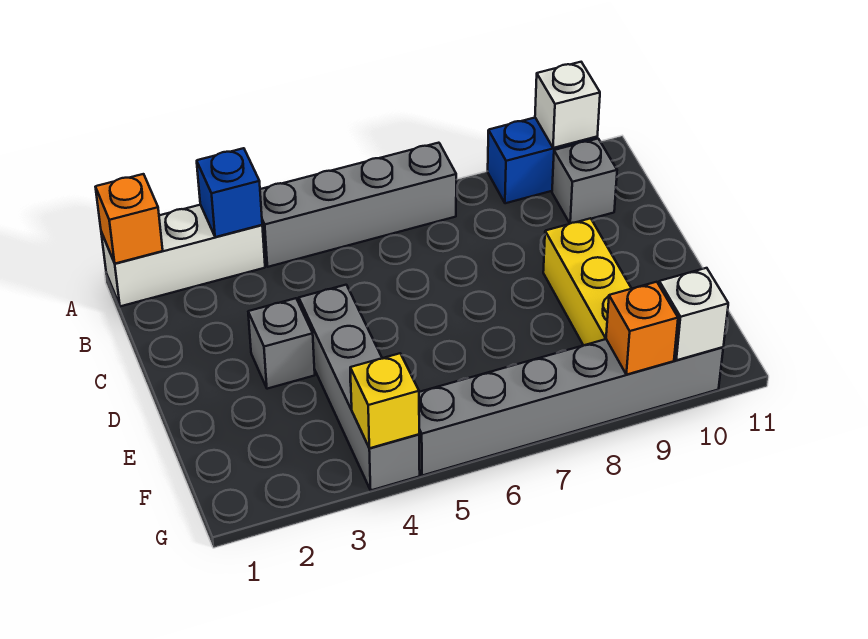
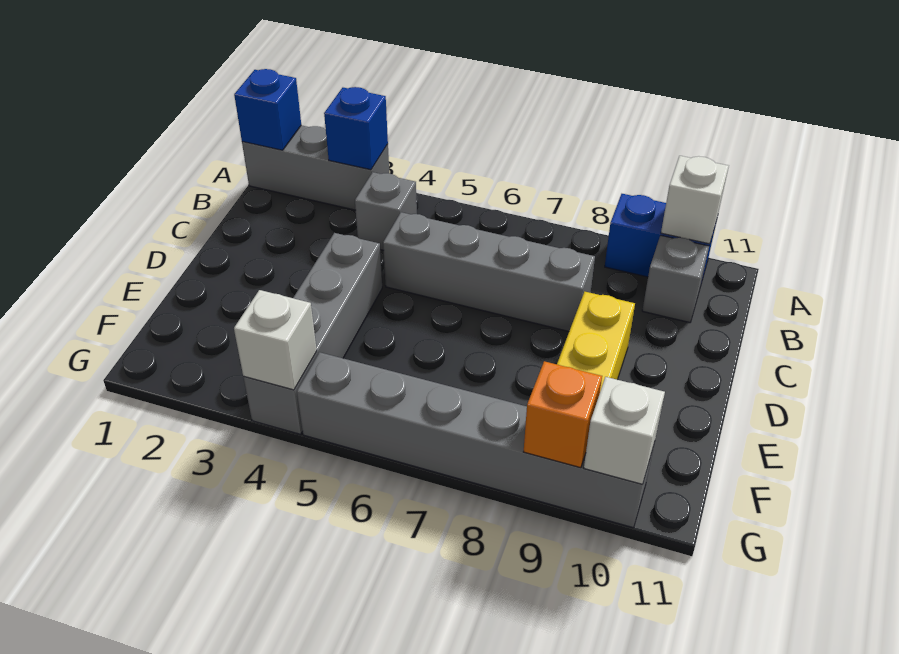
white 1x3 brick [101,205,265,306] -> grey 1x3 brick [242,125,389,210]
orange 1x1 brick [96,174,163,264] -> blue 1x1 brick [234,69,301,150]
grey 1x4 brick [260,143,456,267] -> grey 1x4 brick moved to [383,212,595,331]
grey 1x1 brick [248,298,315,389] -> grey 1x1 brick moved to [355,172,417,250]
yellow 1x1 brick [350,353,419,448] -> white 1x1 brick [234,290,317,390]

